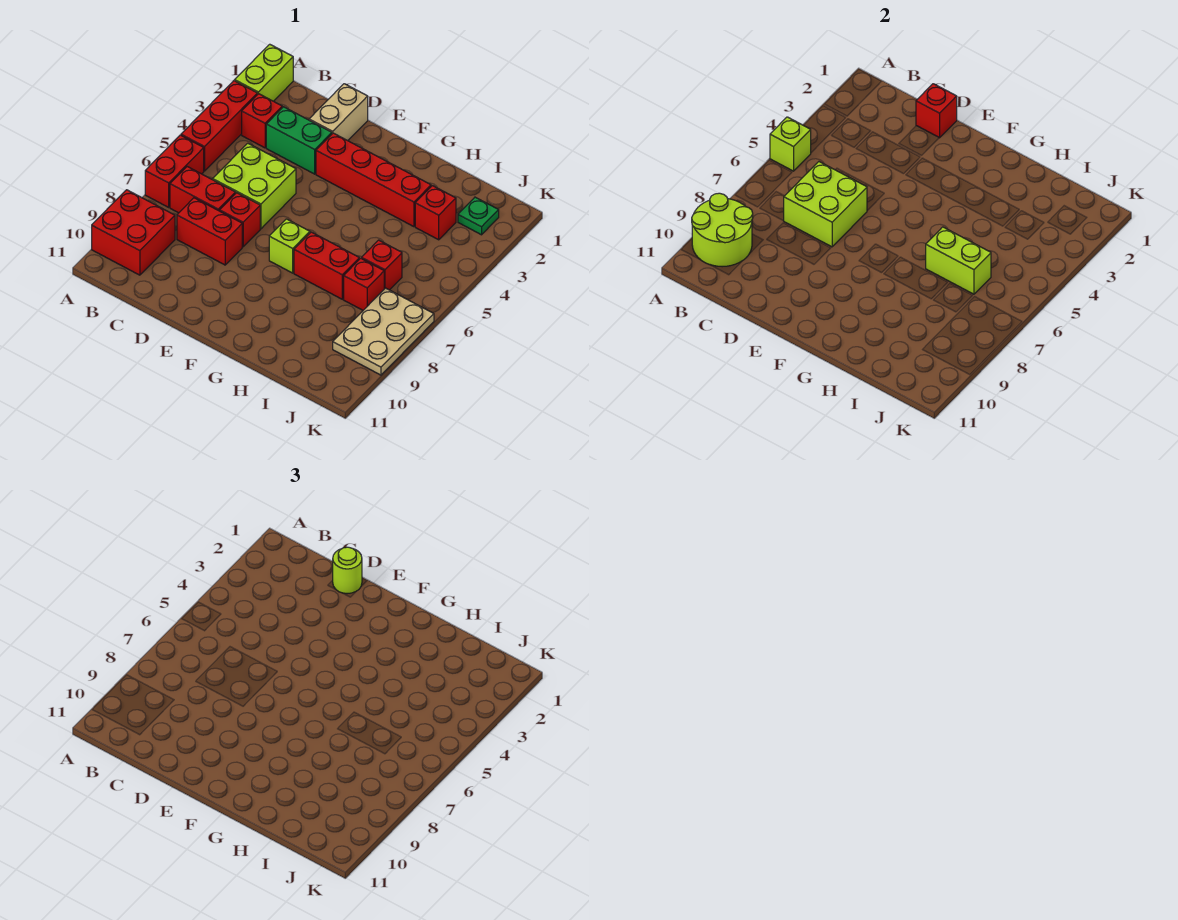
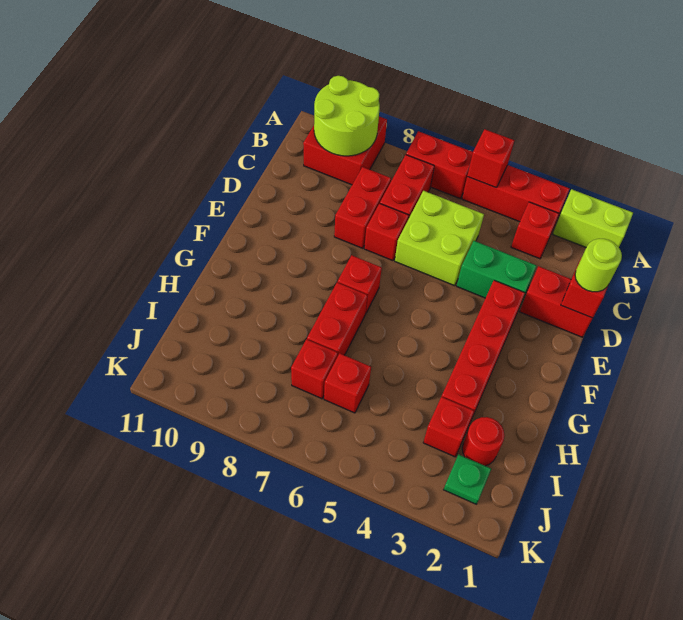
lime 1x1 brick [770,117,811,171] -> red 1x1 brick [467,129,514,188]
green 1x2 brick [266,107,332,174] -> green 1x2 brick turned to [457,241,536,303]
lime 2x2 brick [784,162,867,247] -> none
tan 1x2 brick [309,84,368,141] -> red 1x2 brick [520,266,593,337]
lime 1x1 brick [269,219,310,273] -> red 1x1 brick [338,255,382,313]
lime 1x2 brick [926,227,991,294] -> none
none -> red 1x1 round brick [462,417,504,466]
tan 2x3 plate [333,288,434,375] -> none

